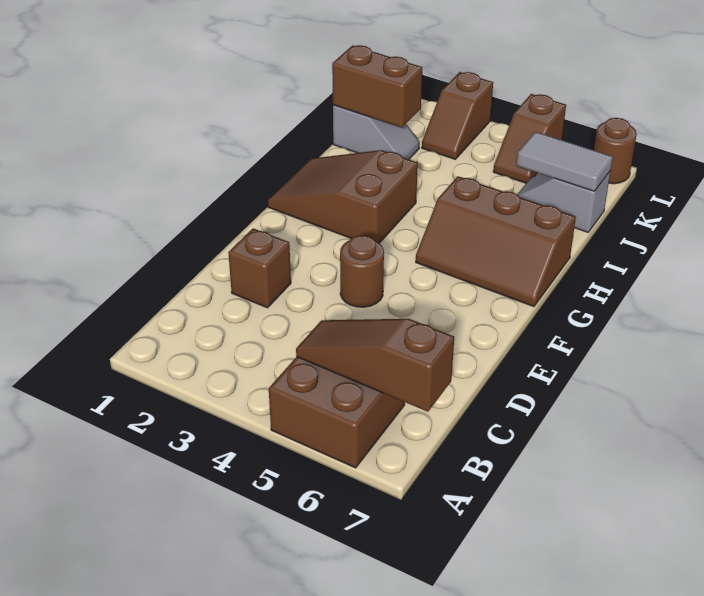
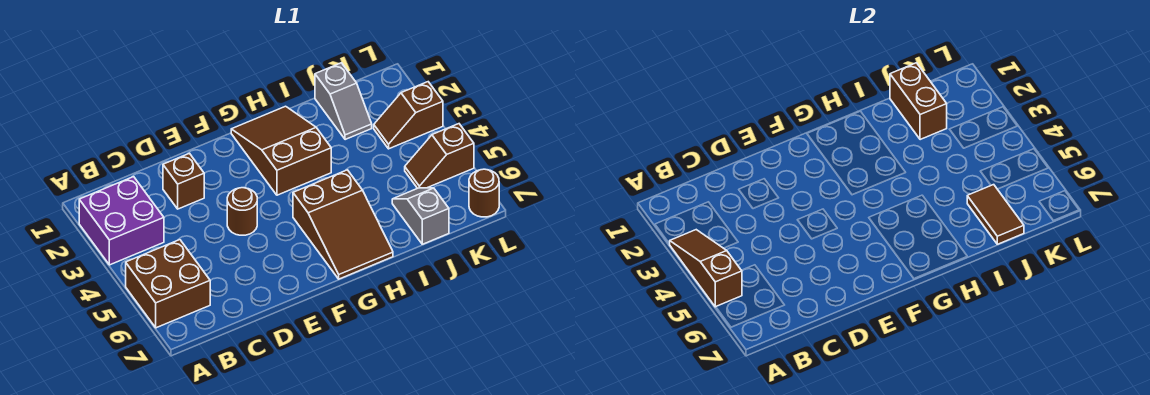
none -> purple 2x2 brick [79,177,164,265]
brown 1x3 slope [296,319,454,412] -> brown 1x3 slope moved to [670,230,742,307]
brown 2x3 slope [416,176,576,307] -> brown 2x3 slope turned to [293,170,393,279]
grey 1x2 tile [517,132,613,191] -> brown 1x2 tile [967,185,1024,244]

